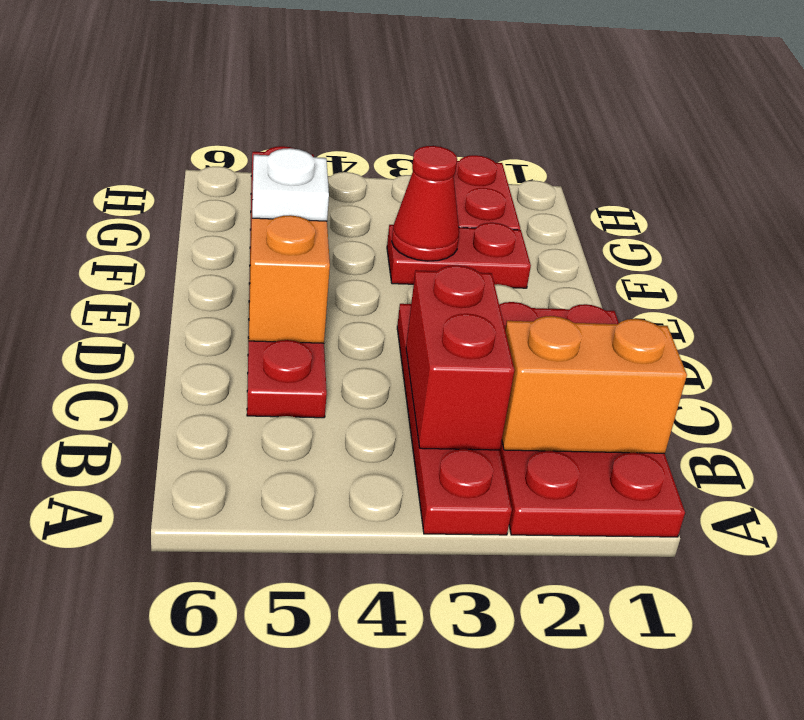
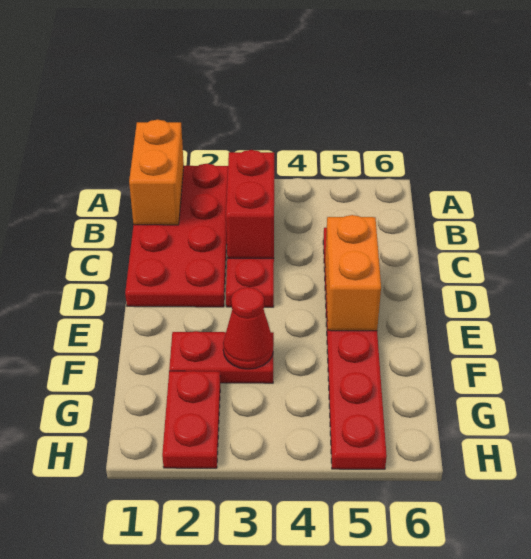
orange 1x2 brick [502,316,687,453] -> orange 1x2 brick turned to [129,120,184,225]
white 1x1 plate [252,148,329,221] -> none

